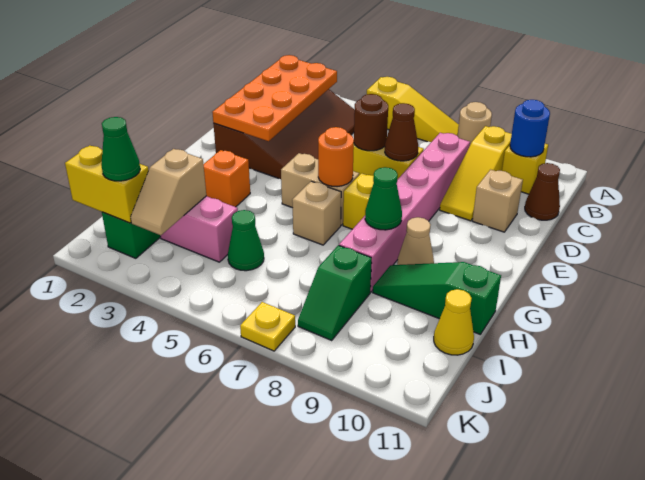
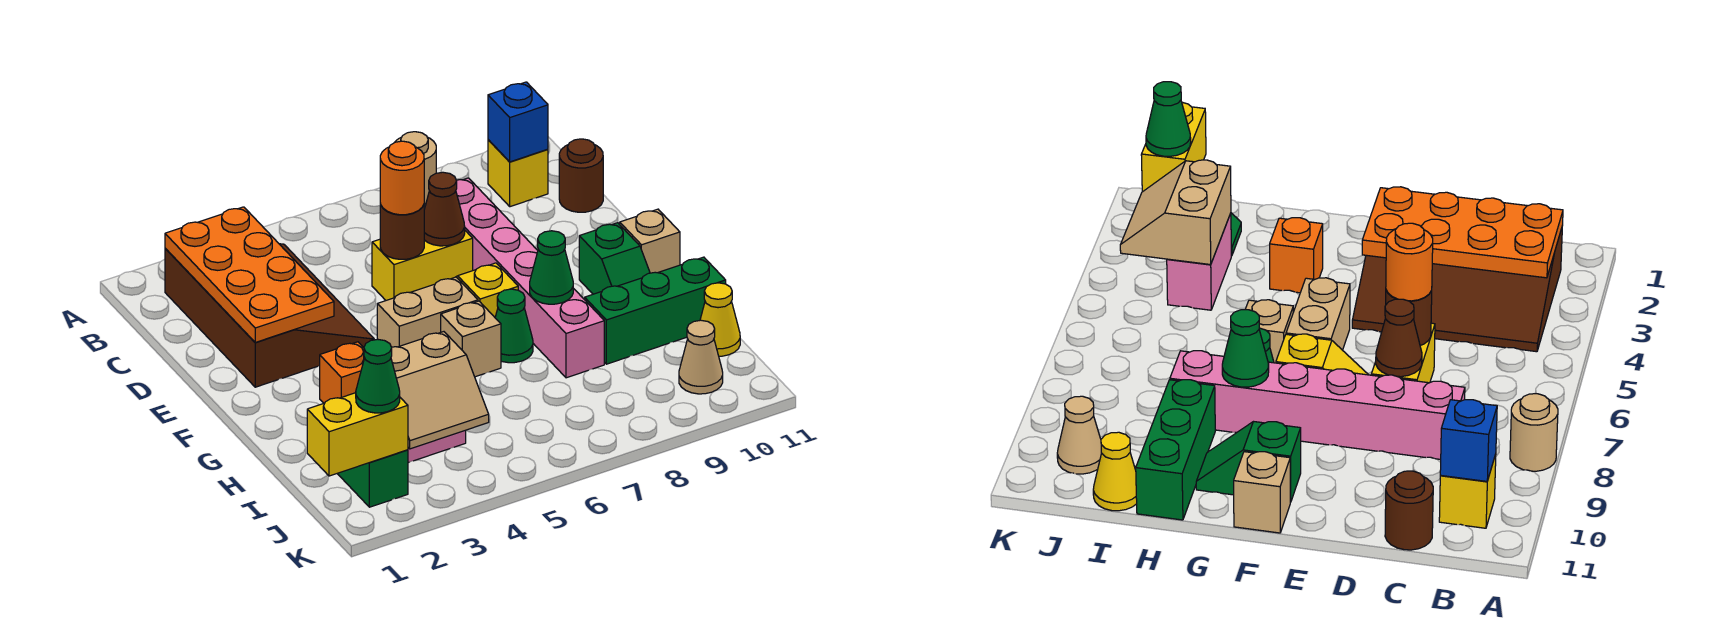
yellow 1x3 slope [367,77,459,142] -> none
yellow 1x3 slope [440,126,512,221] -> none
blue 1x1 round brick [510,100,550,157] -> blue 1x1 brick [488,82,548,162]
brown 1x1 cone [525,163,560,220] -> brown 1x1 round brick [559,139,603,212]
tan 1x1 brick [472,170,523,232] -> tan 1x1 brick moved to [620,209,680,273]
orange 1x1 round brick [318,127,354,187] -> orange 1x1 round brick moved to [380,141,424,215]
tan 1x1 cone [397,217,434,265] -> tan 1x1 cone moved to [679,320,723,394]
green 1x3 slope [373,262,501,334] -> green 1x3 brick [585,257,726,364]
tan 1x2 slope [131,149,206,235] -> tan 2x2 slope [391,332,489,449]
green 1x1 cone [228,210,264,271] -> green 1x1 cone moved to [495,289,533,363]
green 1x2 slope [298,245,372,340] -> green 1x2 slope moved to [579,223,650,294]
yellow 1x1 plate [240,302,295,351] -> none

